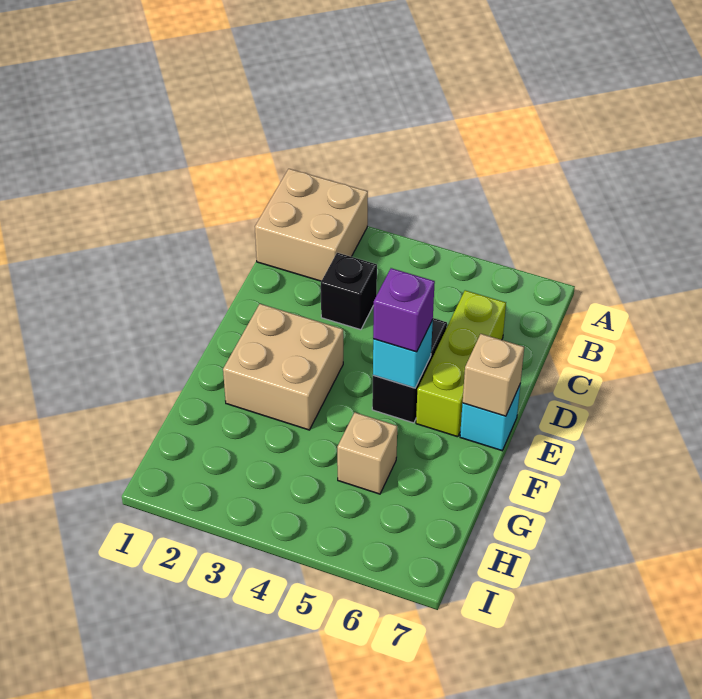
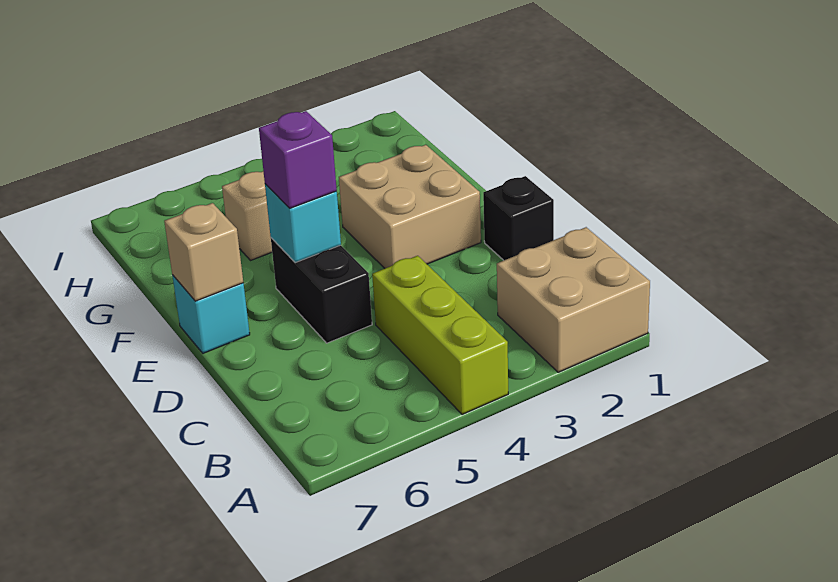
black 1x1 brick [321,253,377,330] -> black 1x1 brick moved to [483,176,554,260]
lime 1x3 brick [416,290,506,437] -> lime 1x3 brick moved to [372,256,508,414]

